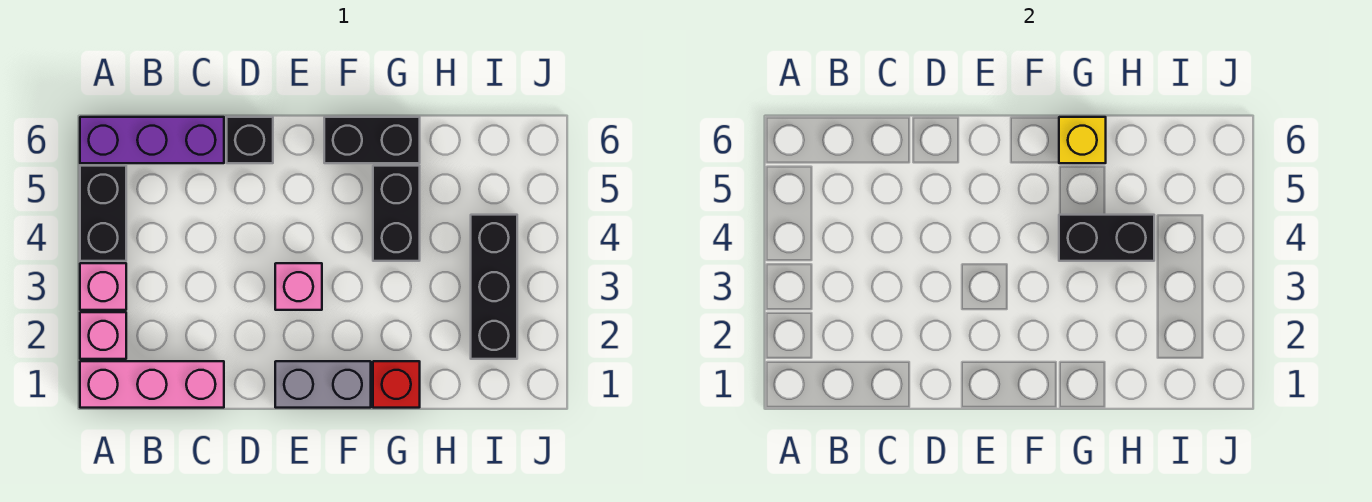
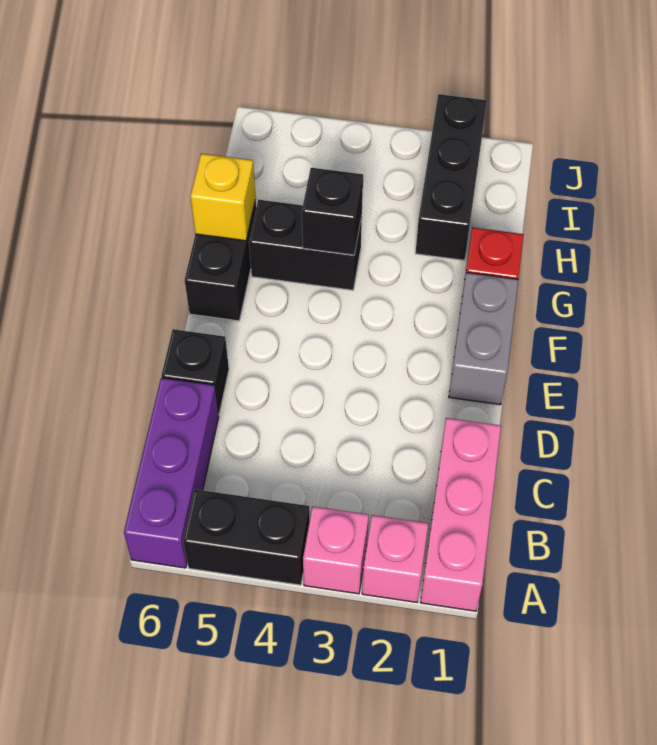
pink 1x1 brick [275,263,322,310] -> none
black 1x2 brick [1059,215,1154,261] -> black 1x1 brick [302,168,363,255]
black 1x3 brick [471,215,517,359] -> black 1x3 brick turned to [415,94,487,260]

